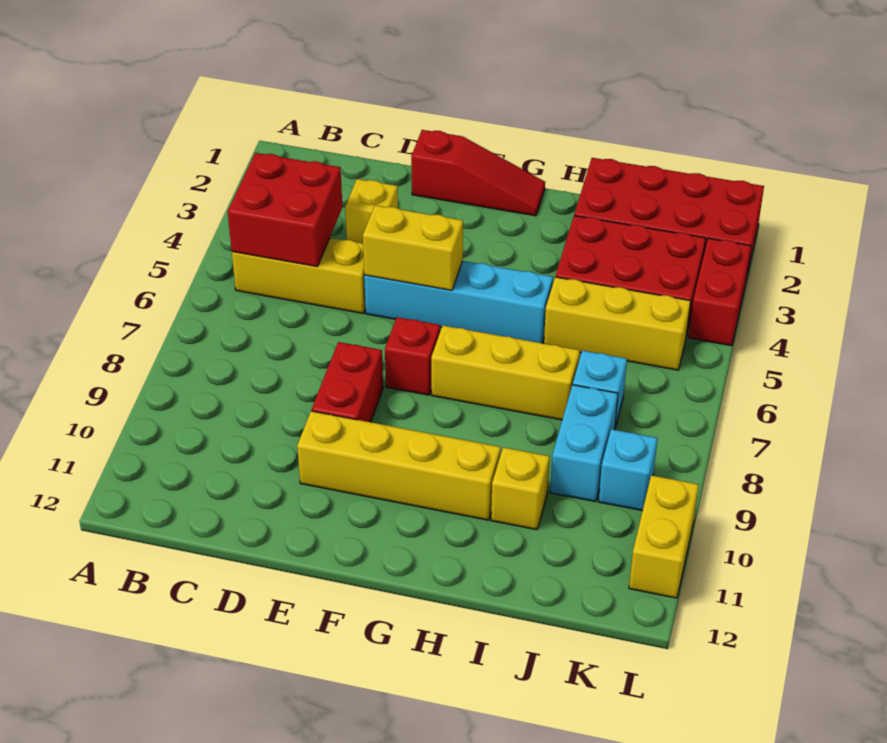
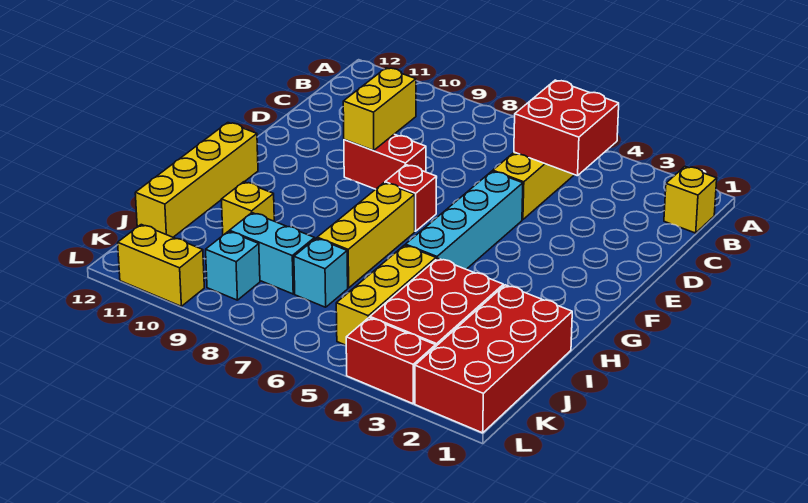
yellow 1x1 brick [345,179,398,243] -> yellow 1x1 brick moved to [664,167,717,233]
red 1x3 slope [411,130,545,216] -> none
yellow 1x2 brick [363,205,463,290] -> yellow 1x2 brick moved to [343,68,416,151]
yellow 1x4 brick [297,411,501,520] -> yellow 1x4 brick moved to [135,123,258,237]

